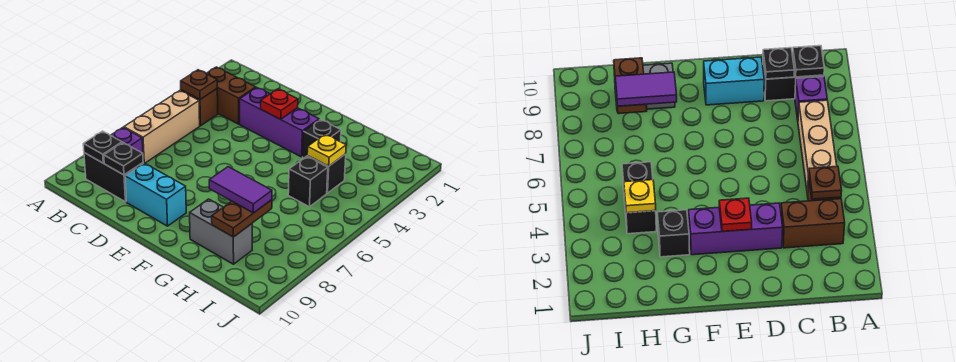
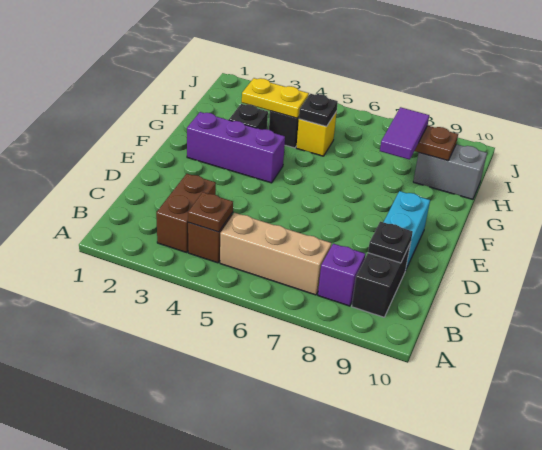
black 1x1 plate [83,131,122,163] -> black 1x1 plate moved to [299,94,338,127]
purple 1x3 brick [240,88,319,157] -> purple 1x3 brick turned to [187,112,285,183]
red 1x1 plate [261,89,298,119] -> none
grey 1x2 brick [190,199,252,264] -> grey 1x2 brick turned to [413,144,487,199]
yellow 1x1 plate [307,134,346,166] -> yellow 1x2 plate [242,78,309,118]
black 1x1 brick [288,156,328,207] -> yellow 1x1 brick [296,112,337,156]

